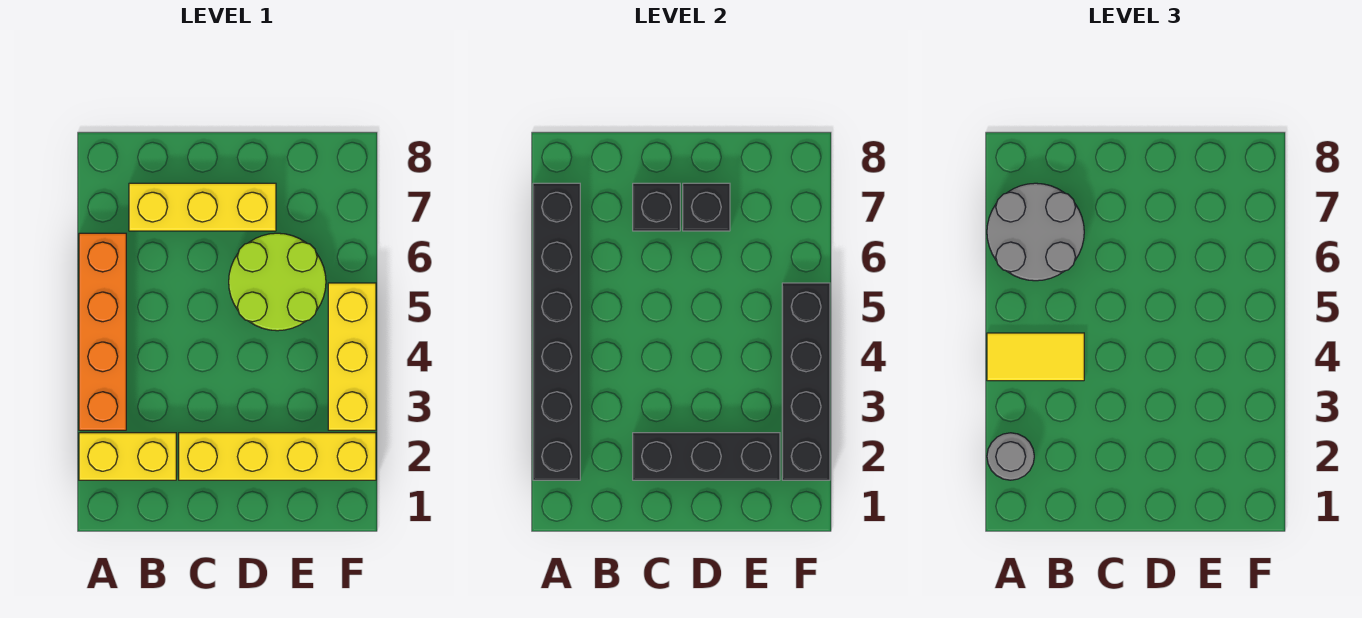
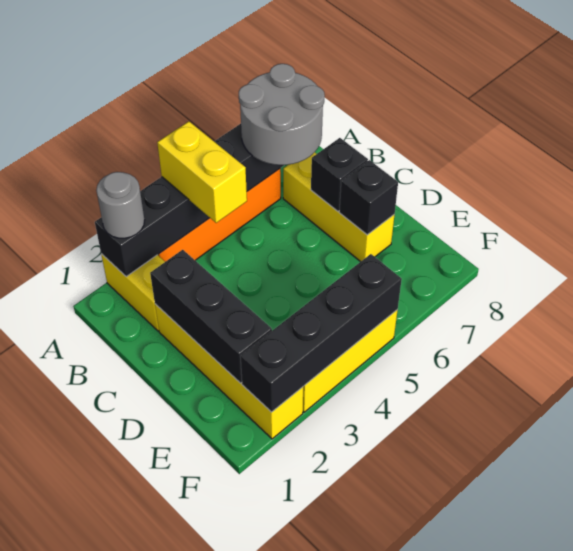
yellow 1x2 tile [987,333,1084,381] -> yellow 1x2 brick [157,121,247,223]
lime 2x2 round brick [229,233,326,331] -> none

